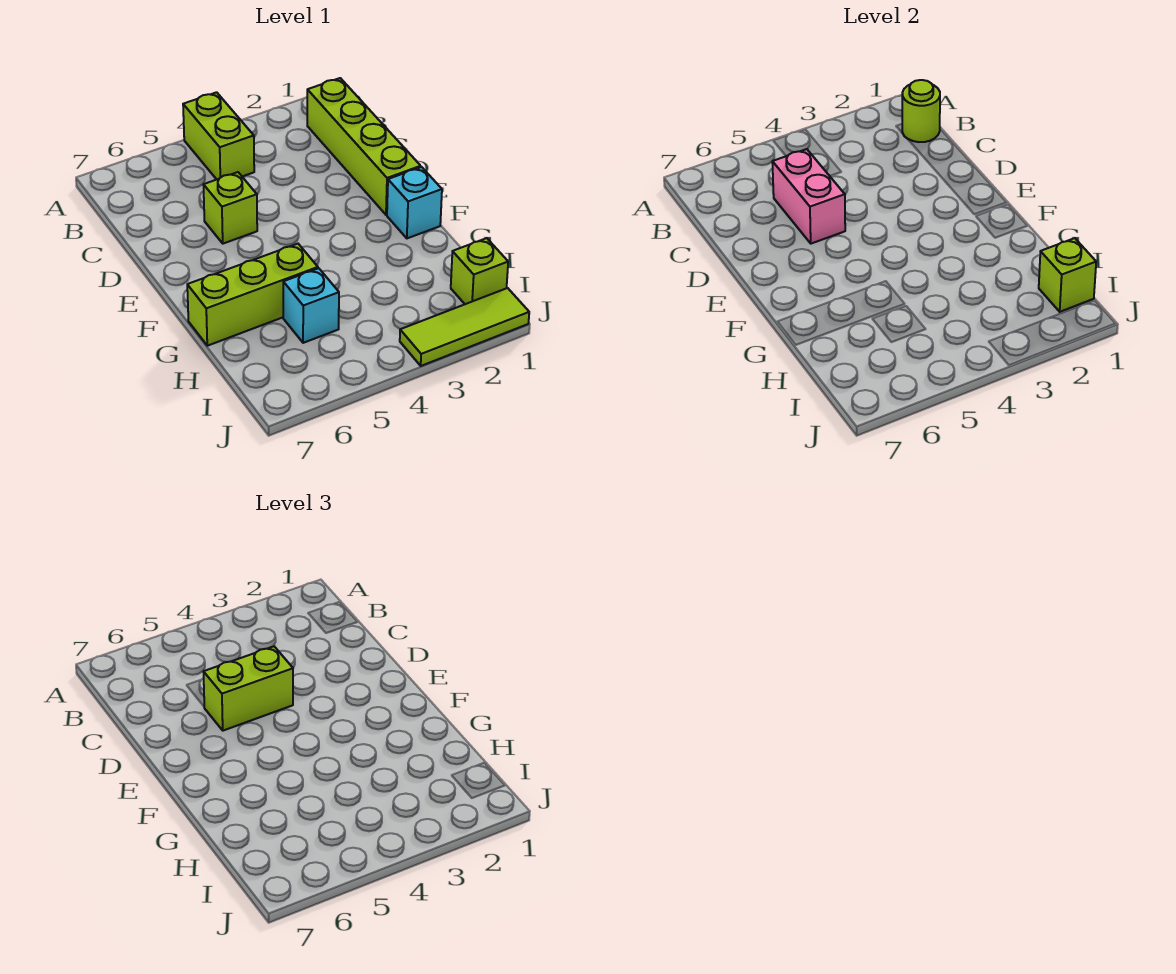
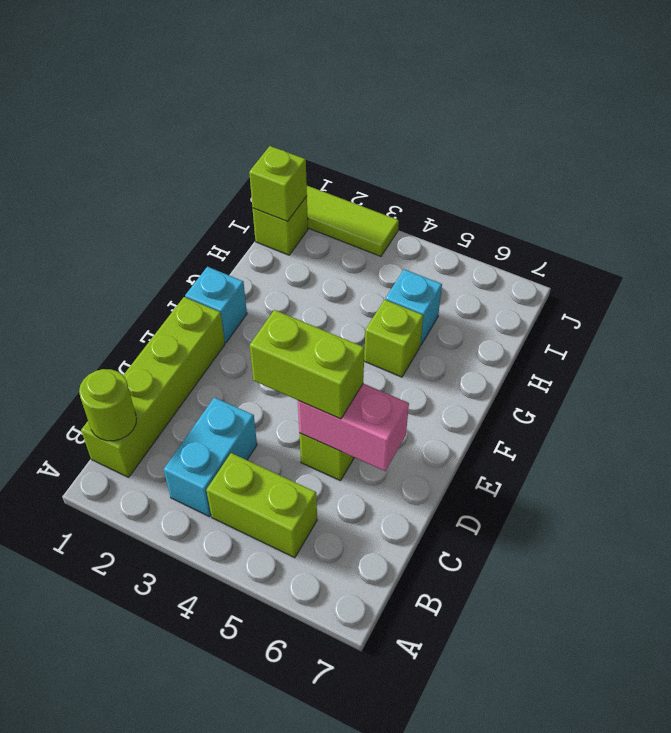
lime 1x2 brick [183,92,254,179] -> lime 1x2 brick turned to [207,453,317,558]
none -> cyan 1x2 brick [164,397,257,517]
pink 1x2 brick [772,149,845,244] -> pink 1x2 brick turned to [298,384,409,471]
lime 1x3 brick [187,244,318,346] -> lime 1x1 brick [364,300,423,377]

